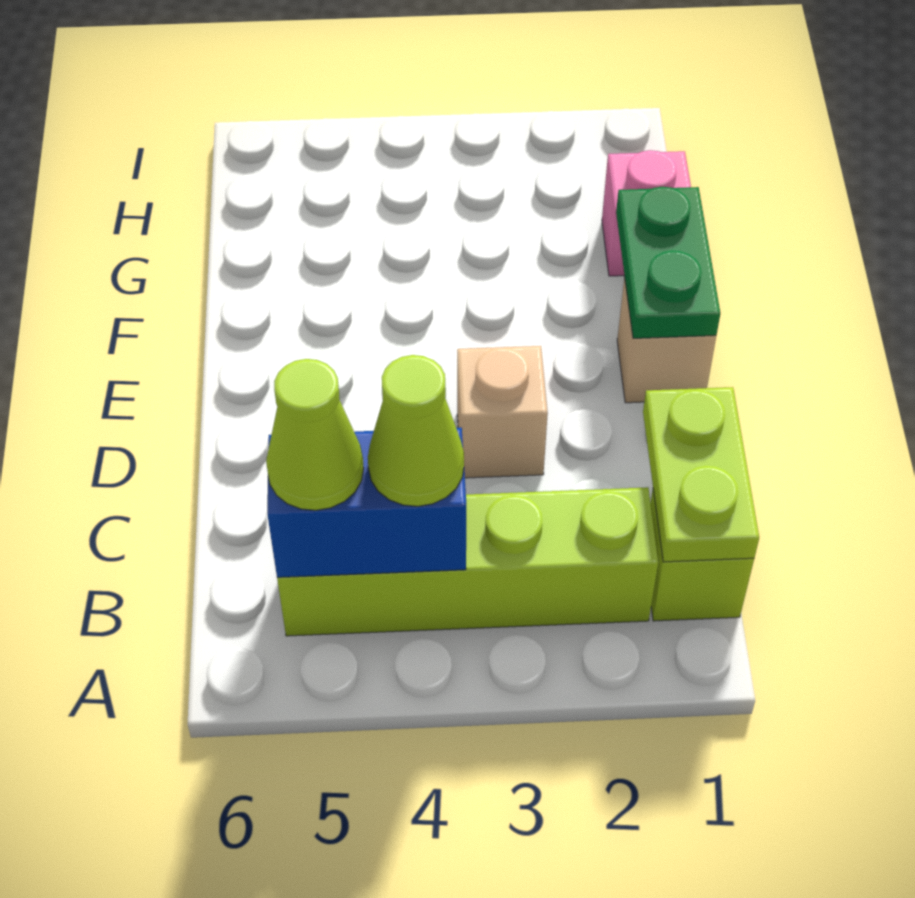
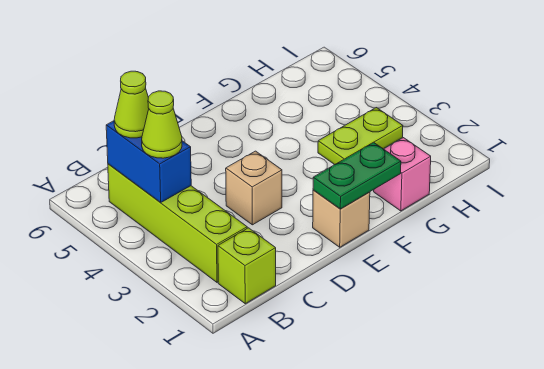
lime 1x2 plate [643,387,759,562] -> lime 1x2 plate moved to [318,108,403,165]

